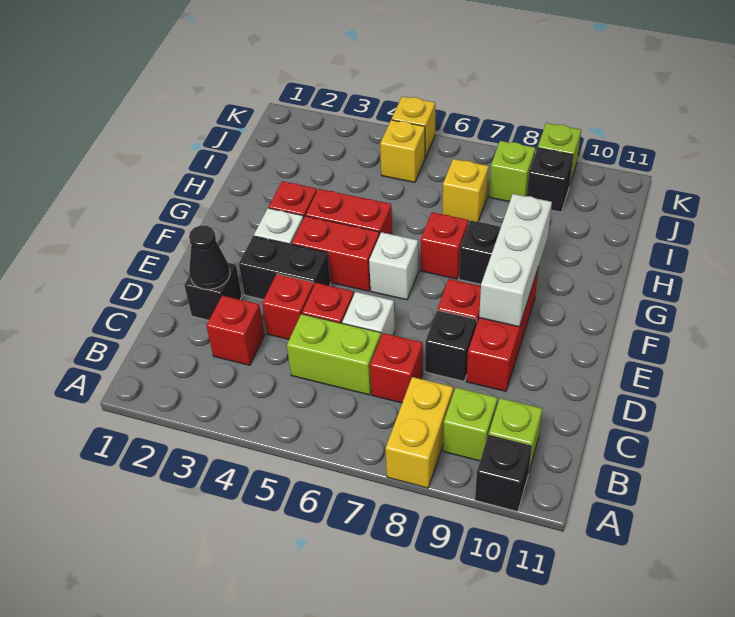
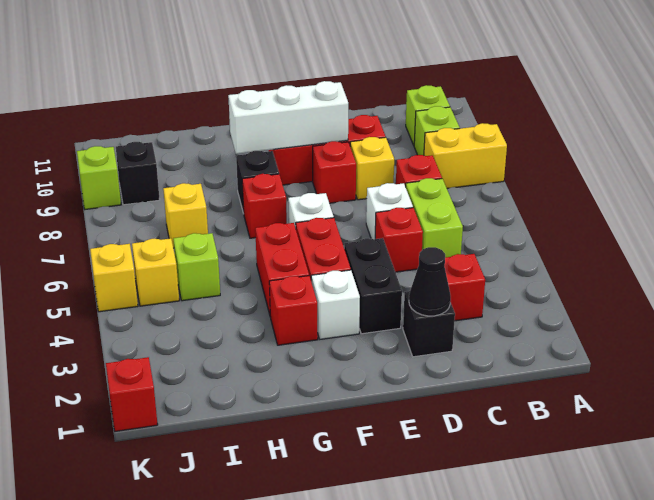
black 1x1 brick [475,435,532,512] -> none
red 1x1 brick [262,274,314,339] -> red 1x1 brick moved to [106,357,158,431]
black 1x1 brick [425,310,477,381] -> yellow 1x1 brick [350,137,394,200]
lime 1x1 brick [489,141,535,202] -> lime 1x1 brick moved to [173,233,220,301]

